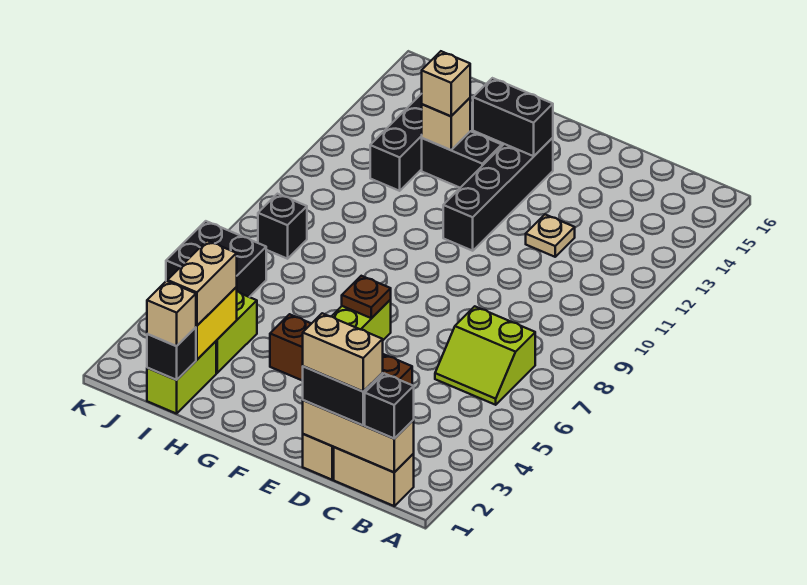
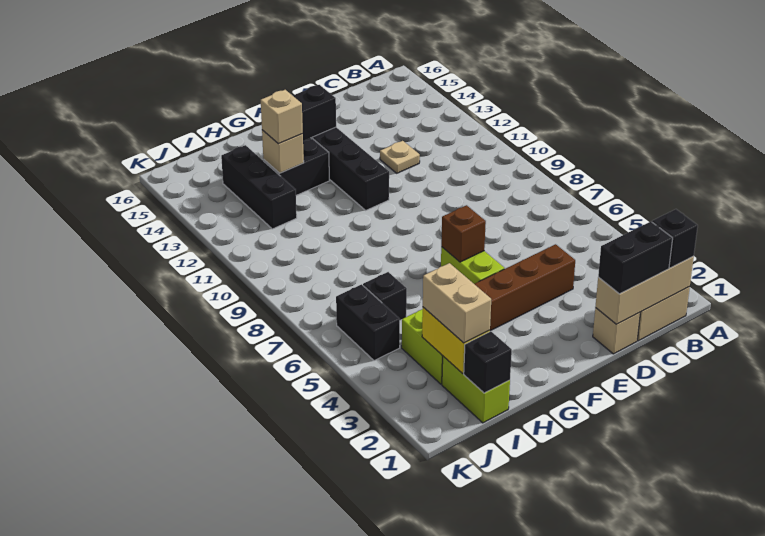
lime 2x2 slope [435,306,535,405] -> none
tan 1x2 brick [303,313,383,391] -> none
brown 1x1 plate [342,276,391,318] -> brown 1x1 brick [441,205,486,262]
tan 1x1 brick [147,281,196,346] -> none
black 2x2 brick [166,221,266,297] -> black 1x2 brick [336,284,400,361]
black 1x1 brick [258,194,307,259] -> black 1x1 brick moved to [363,272,407,320]

